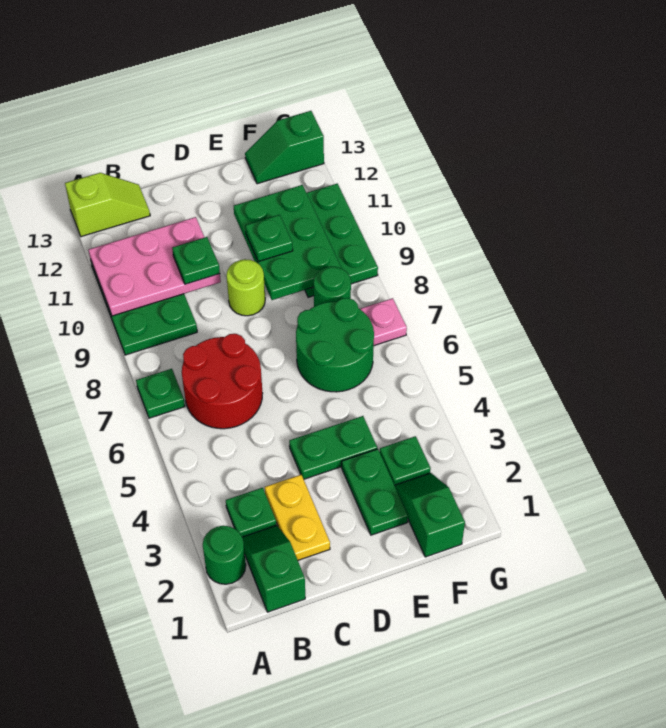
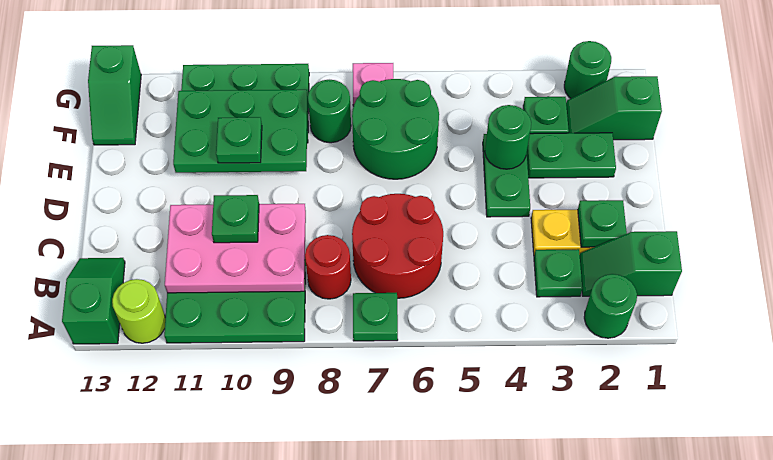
pink 2x3 plate [89,217,221,316] -> pink 2x3 plate turned to [165,204,306,293]
lime 1x2 slope [65,173,150,237] -> green 1x2 slope [62,258,125,344]
none -> red 1x1 round brick [305,235,351,299]
none -> green 1x1 plate [578,200,627,247]
lime 1x1 round brick [227,259,265,316] -> lime 1x1 round brick moved to [112,279,165,343]
none -> green 1x1 round brick [485,105,531,169]
none -> green 1x1 round brick [564,41,611,98]

